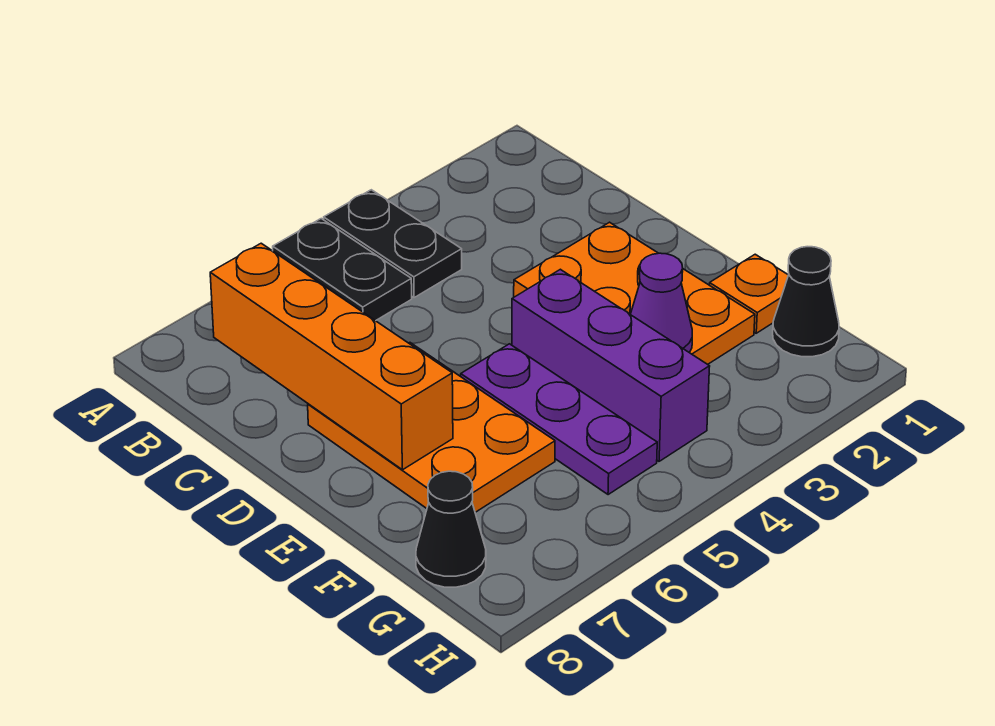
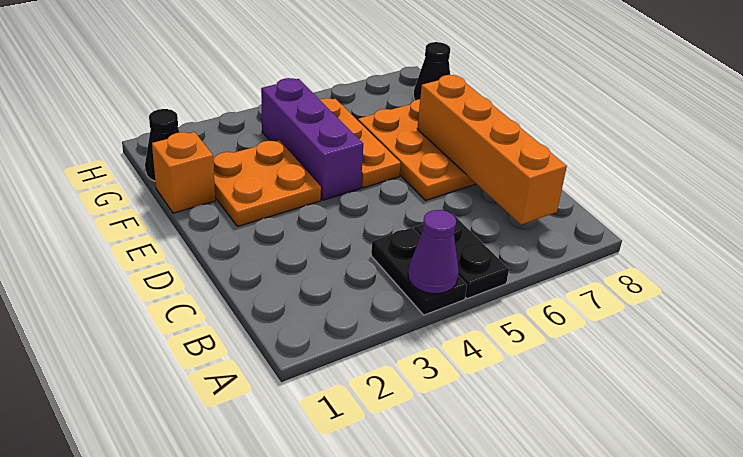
orange 2x3 plate [514,222,755,364] -> orange 2x2 plate [213,140,321,227]
purple 1x3 plate [461,344,657,495] -> orange 1x3 plate [320,98,401,188]
orange 1x1 plate [710,254,788,333] -> orange 1x1 brick [152,132,215,213]
purple 1x1 cone [630,253,692,353] -> purple 1x1 cone moved to [408,210,459,294]

